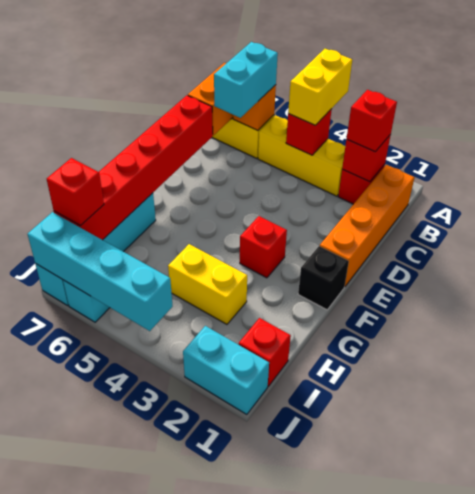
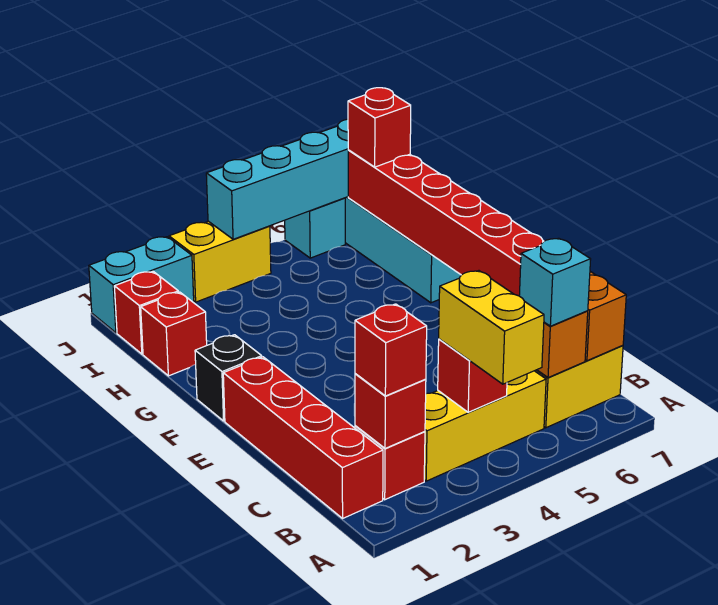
orange 1x4 brick [320,165,415,286] -> red 1x4 brick [223,357,383,518]
cyan 1x2 brick [214,42,278,118] -> cyan 1x1 brick [519,238,591,326]
red 1x1 brick [240,216,287,278] -> red 1x1 brick moved to [141,292,207,376]
yellow 1x2 brick [168,244,247,324] -> yellow 1x2 brick moved to [169,221,271,302]

